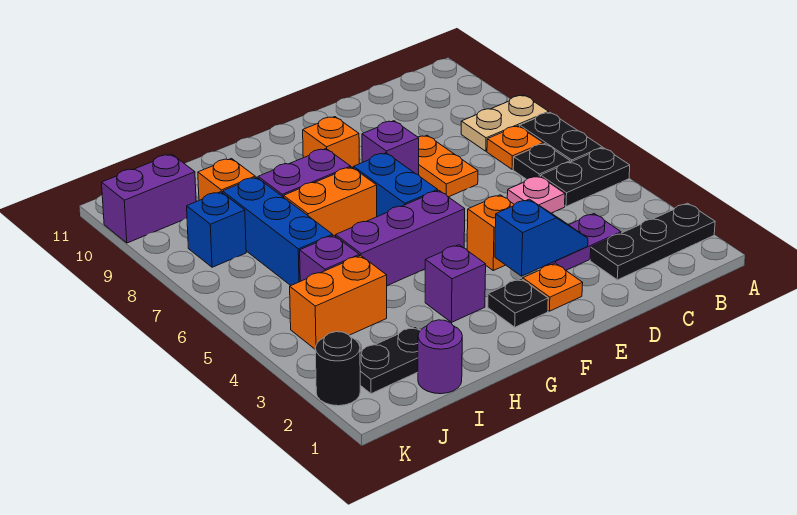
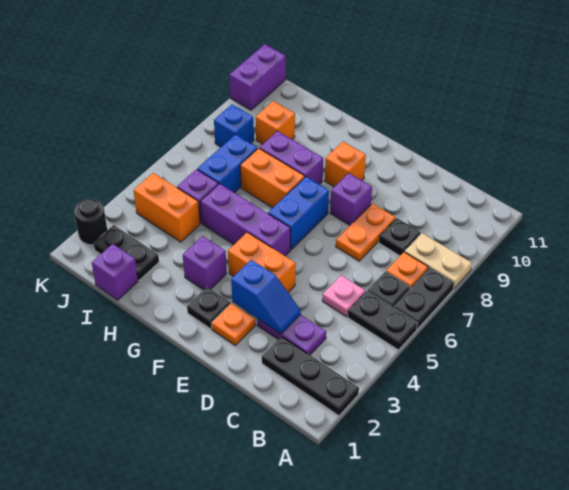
none -> black 1x1 plate [379,218,421,256]
orange 1x1 brick [467,195,514,270] -> orange 1x2 brick [228,232,296,293]
purple 1x1 round brick [418,320,462,394] -> purple 1x1 brick [92,244,138,300]
blue 1x3 brick [223,177,333,286] -> blue 1x2 brick [197,134,258,193]
purple 1x2 brick [102,154,196,243] -> purple 1x2 brick turned to [229,44,286,110]

